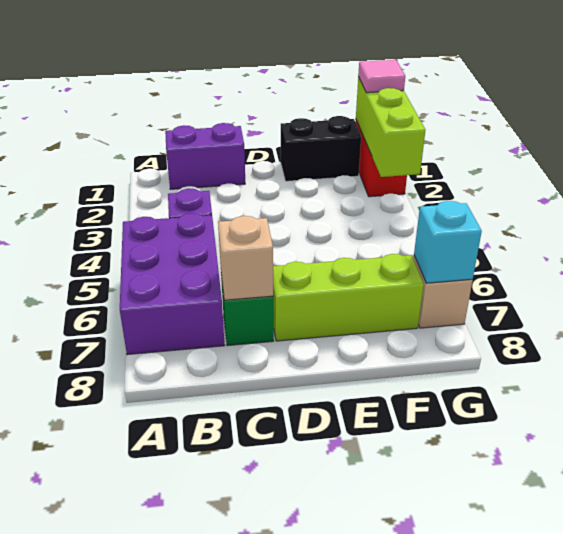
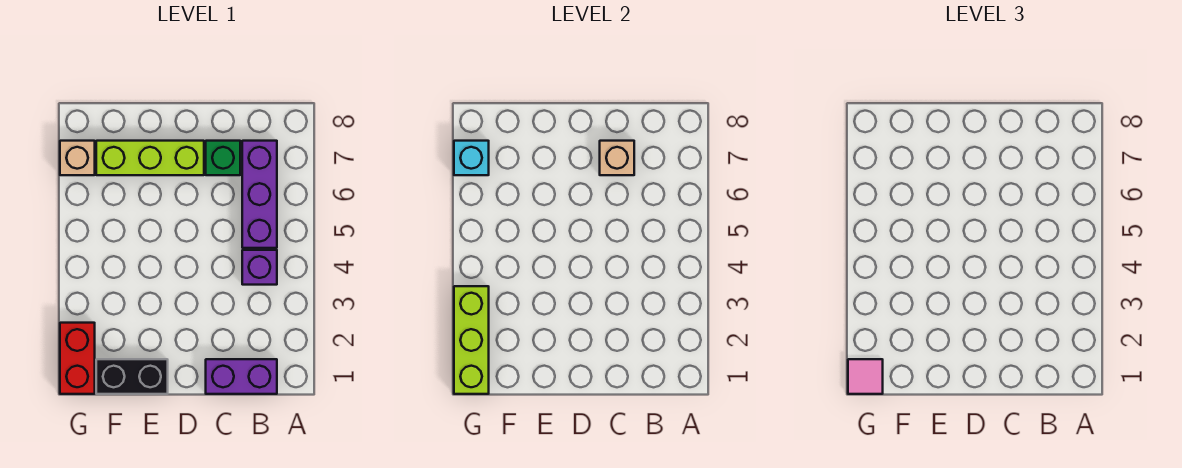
purple 2x3 brick [120,213,225,355] -> purple 1x3 brick [242,141,277,248]

